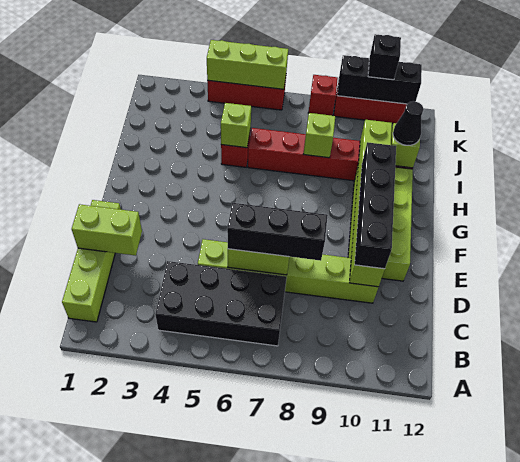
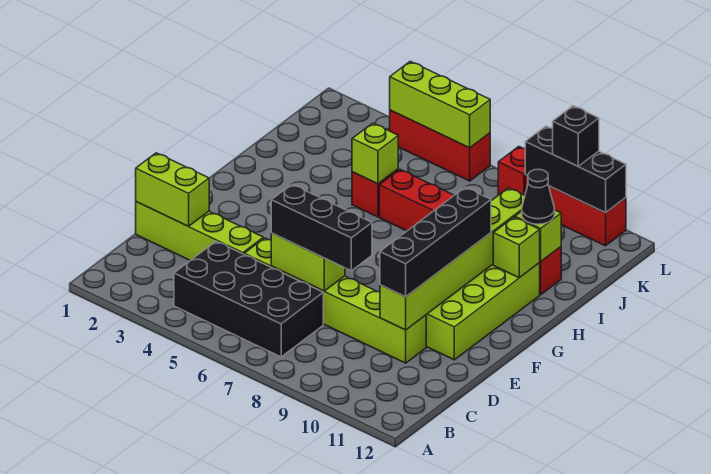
lime 1x4 brick [62,200,121,322] -> lime 1x4 brick turned to [136,202,263,260]
lime 1x1 brick [303,113,335,158] -> lime 1x1 brick moved to [493,217,540,278]

